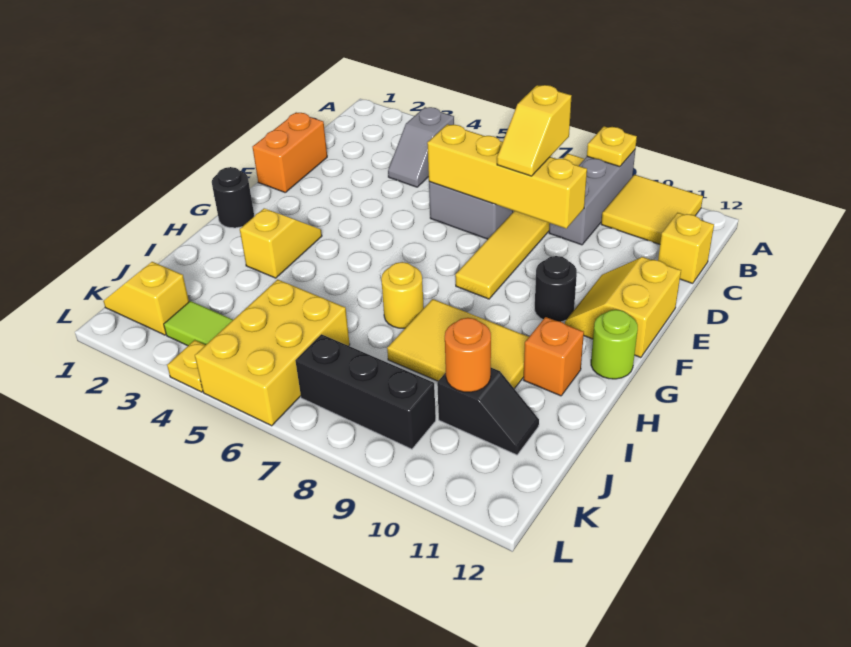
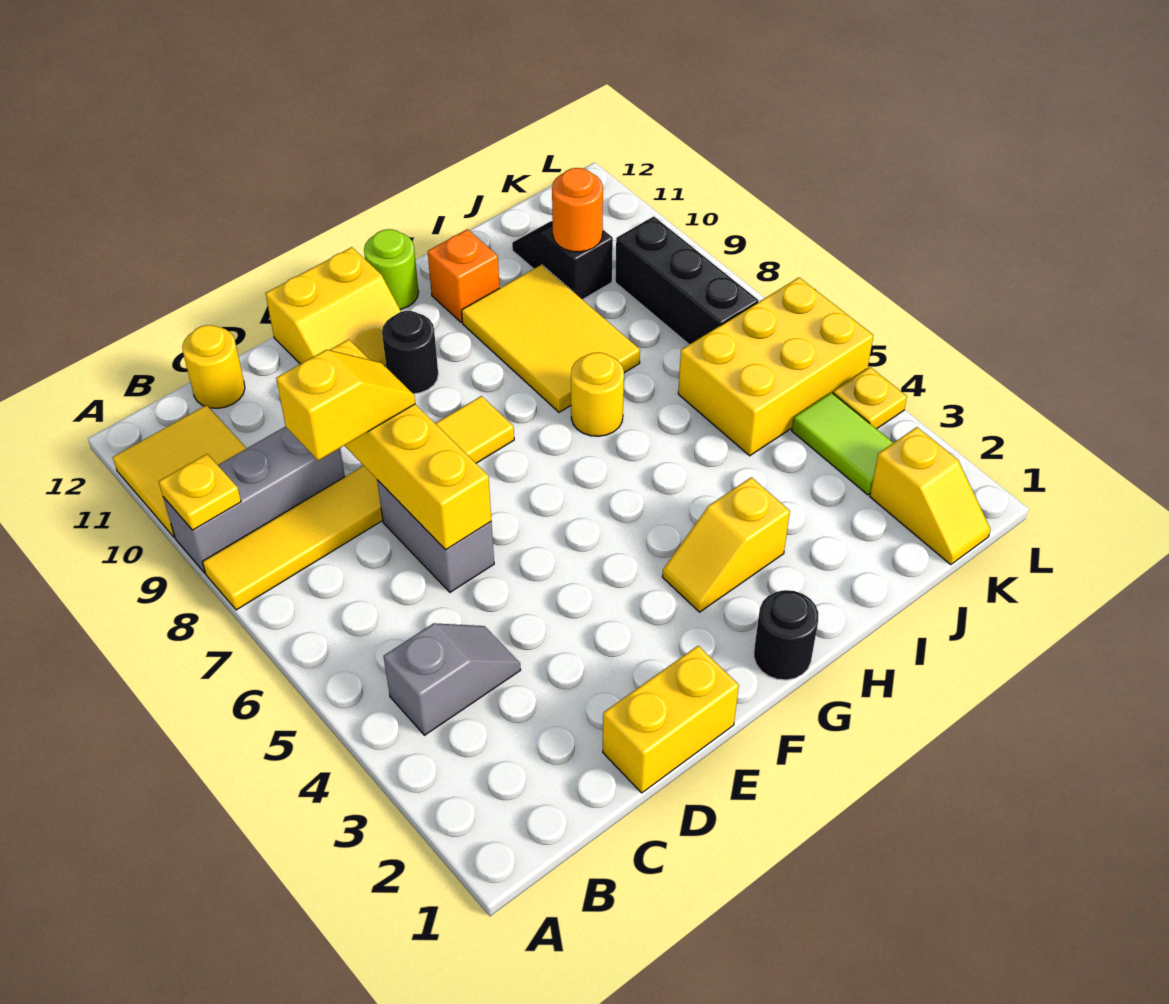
yellow 1x1 brick [658,213,714,283] -> yellow 1x1 round brick [182,325,245,408]
orange 1x2 brick [253,112,327,192] -> yellow 1x2 brick [603,646,739,793]

